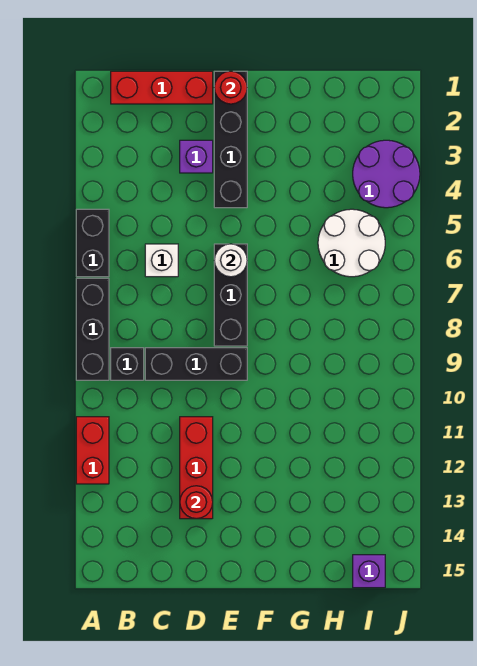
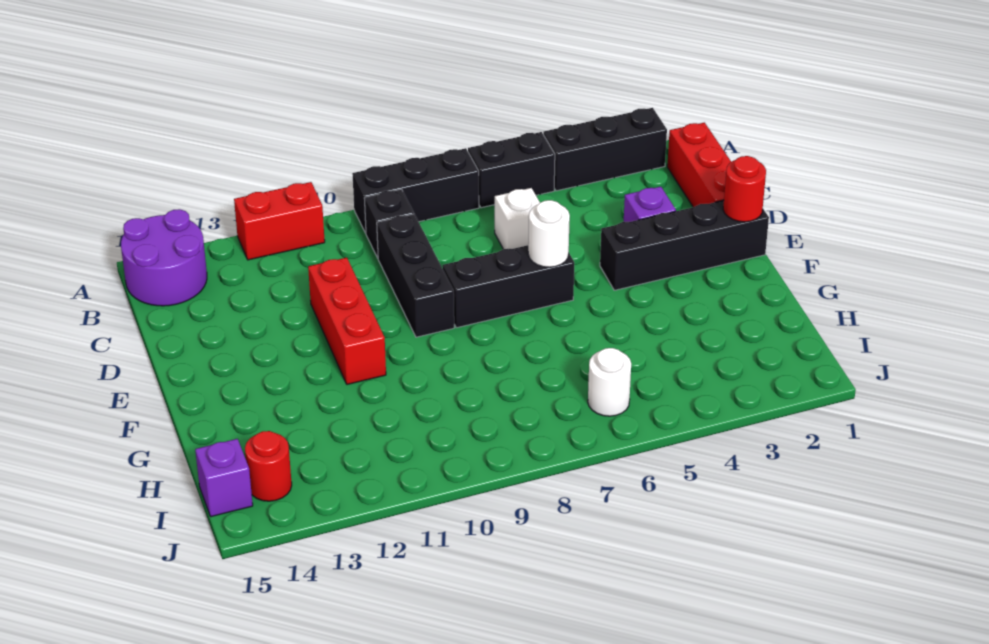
none -> black 1x3 brick [543,108,667,191]
red 1x3 brick [180,417,213,519] -> red 1x3 brick turned to [308,258,386,384]
red 1x1 round brick [180,486,213,519] -> red 1x1 round brick moved to [245,431,292,501]
white 2x2 round brick [318,209,385,277] -> white 1x1 round brick [588,348,631,416]
purple 2x2 round brick [353,140,420,208] -> purple 2x2 round brick moved to [121,209,207,306]

